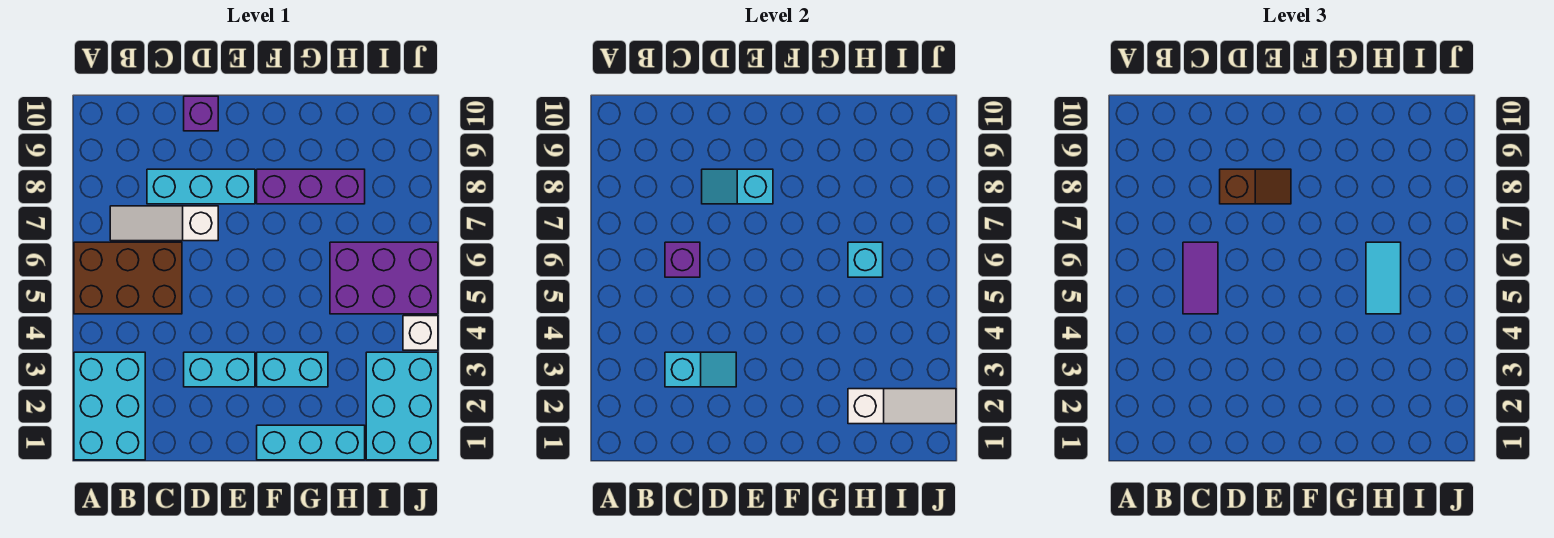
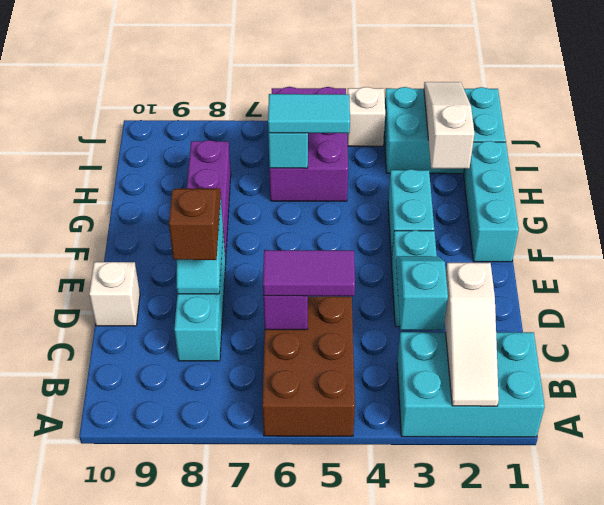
white 1x3 slope [110,206,218,241] -> white 1x3 slope moved to [445,263,499,406]
purple 1x1 brick [184,96,218,131] -> white 1x1 brick [89,262,140,326]

